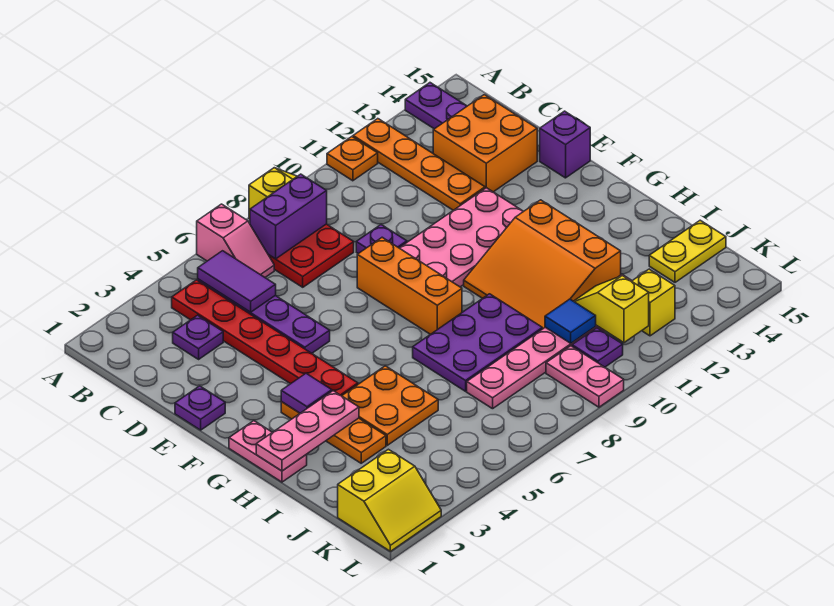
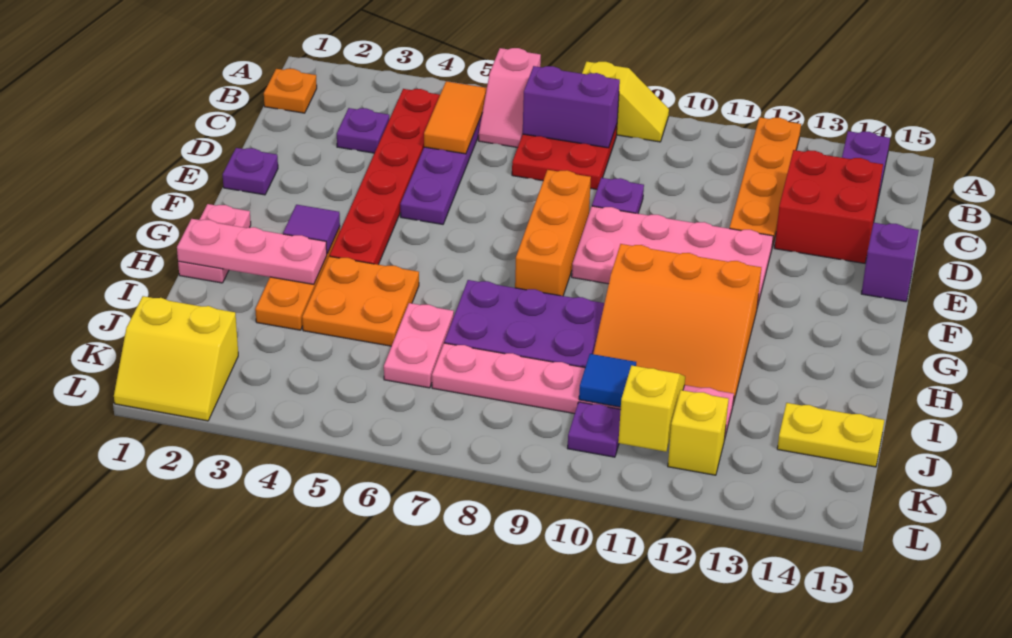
orange 1x1 plate [327,137,378,181] -> orange 1x1 plate moved to [264,69,317,113]
purple 1x2 tile [198,251,276,312] -> orange 1x2 tile [424,81,487,154]
orange 2x2 brick [433,95,537,192] -> red 2x2 brick [775,150,883,263]
orange 3x3 slope [464,200,621,329] -> orange 3x3 slope turned to [593,244,761,404]
pink 1x2 plate [546,346,624,407] -> pink 1x2 plate moved to [384,303,454,388]

